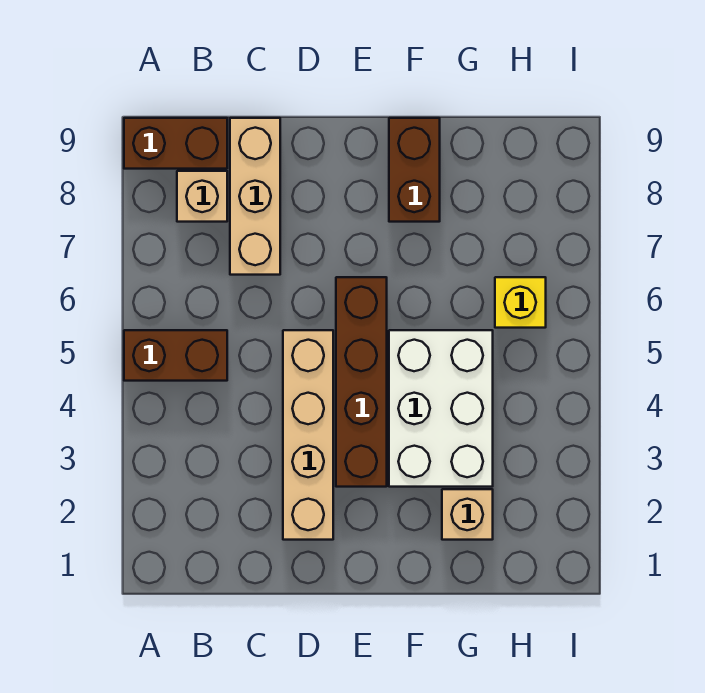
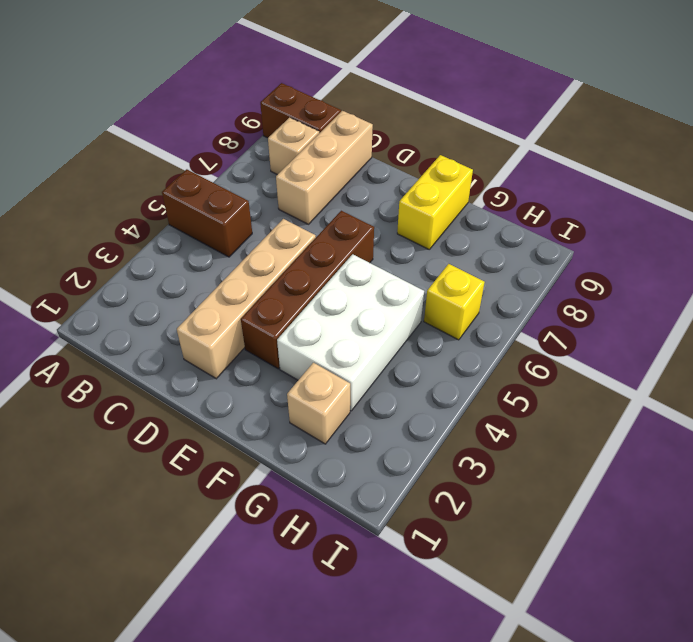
brown 1x2 brick [389,118,440,222] -> yellow 1x2 brick [397,155,473,249]

